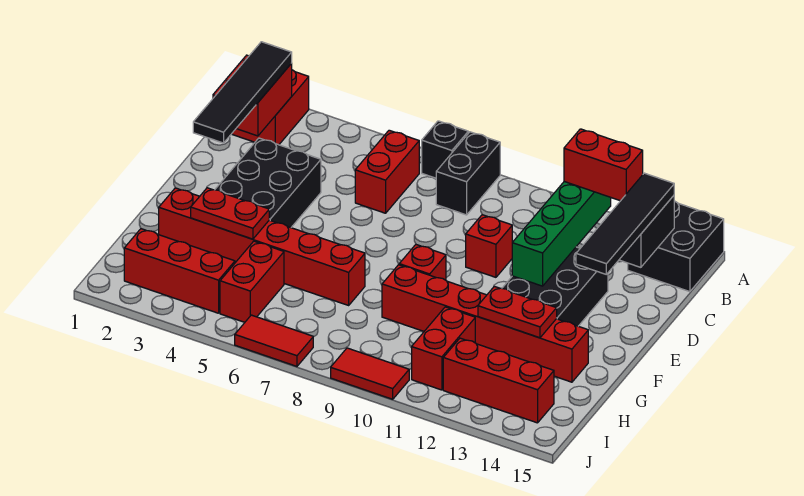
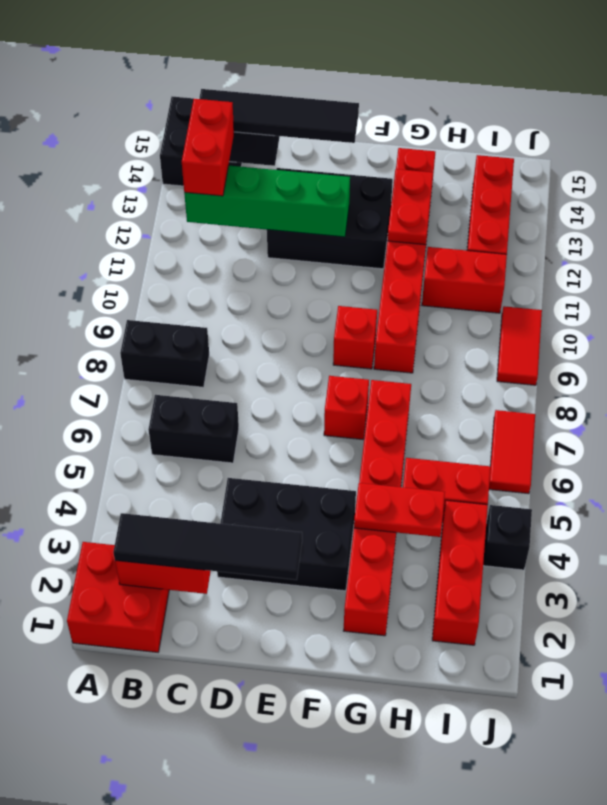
black 1x1 brick [422,121,468,178] -> black 1x1 brick moved to [483,505,532,570]
red 1x2 brick [355,130,419,213] -> black 1x2 brick [148,395,239,463]
red 1x1 brick [466,215,512,277] -> red 1x1 brick moved to [324,376,369,439]
red 1x2 plate [191,188,269,239] -> red 1x2 plate turned to [354,483,445,537]

